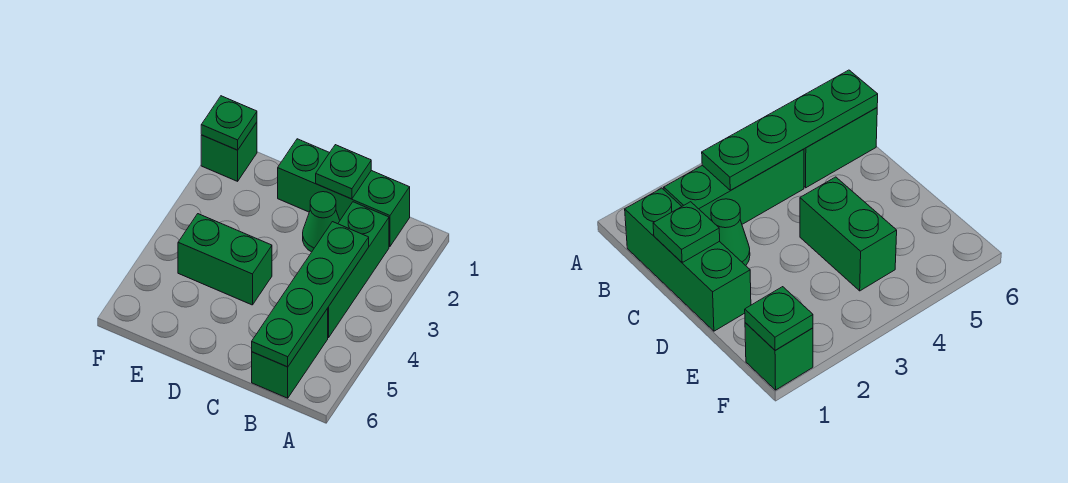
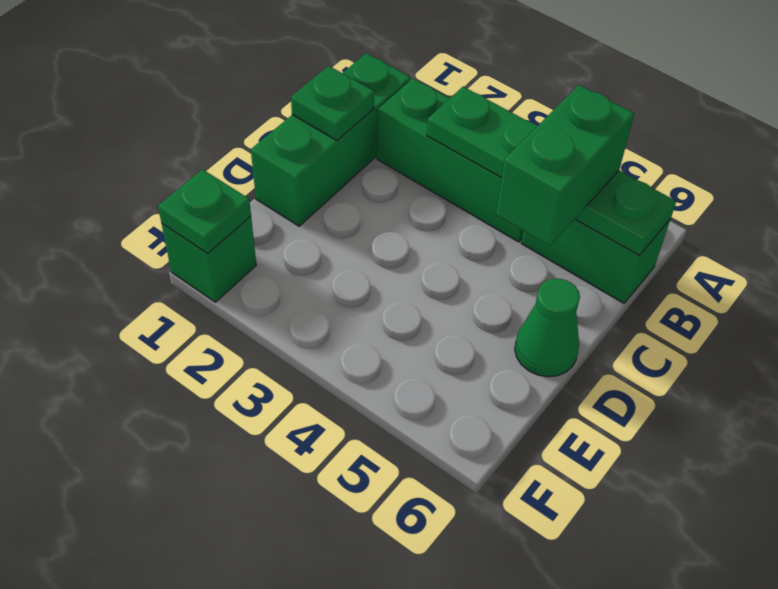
green 1x1 cone [303,192,340,252] -> green 1x1 cone moved to [515,278,580,377]
green 1x2 brick [178,214,272,305] -> green 1x2 brick moved to [496,85,634,246]

